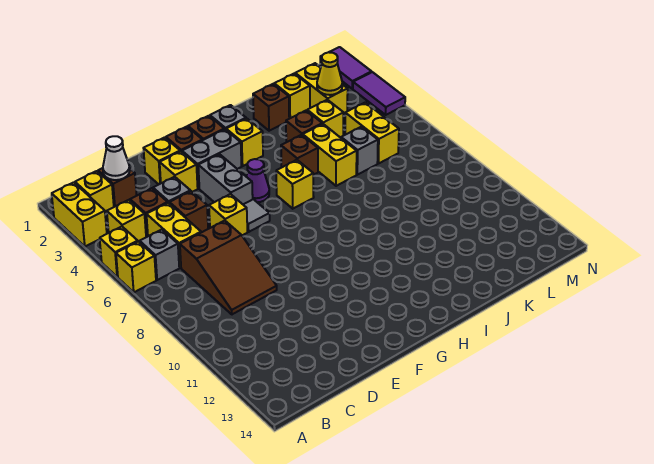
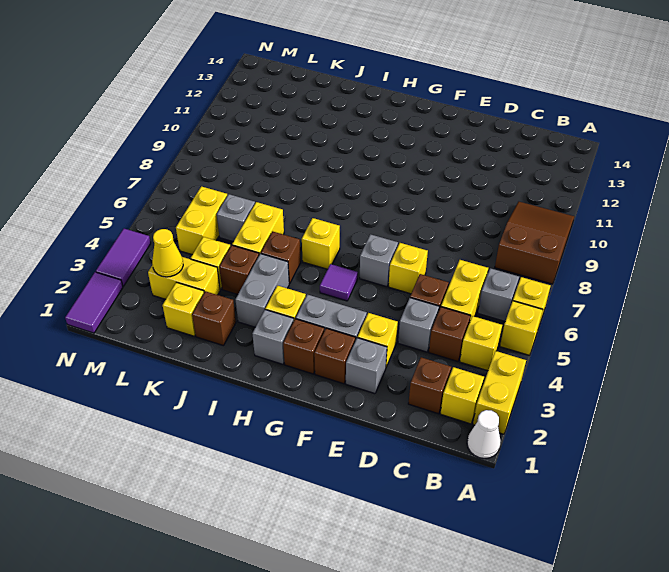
white 1x1 cone [103,136,130,180] -> white 1x1 cone moved to [467,410,501,459]
brown 2x3 slope [180,221,277,314] -> brown 2x3 slope moved to [495,202,574,284]
yellow 1x1 brick [144,137,180,184] -> grey 1x1 brick [346,338,387,394]
grey 1x2 brick [198,154,253,204] -> grey 1x2 brick moved to [235,254,289,327]
grey 1x1 tile [243,199,270,232] -> grey 1x1 brick [360,234,398,287]
purple 1x1 cone [246,159,269,202] -> purple 1x1 tile [320,264,358,301]
yellow 1x2 brick [295,63,348,115] -> yellow 1x2 brick turned to [148,257,220,299]

